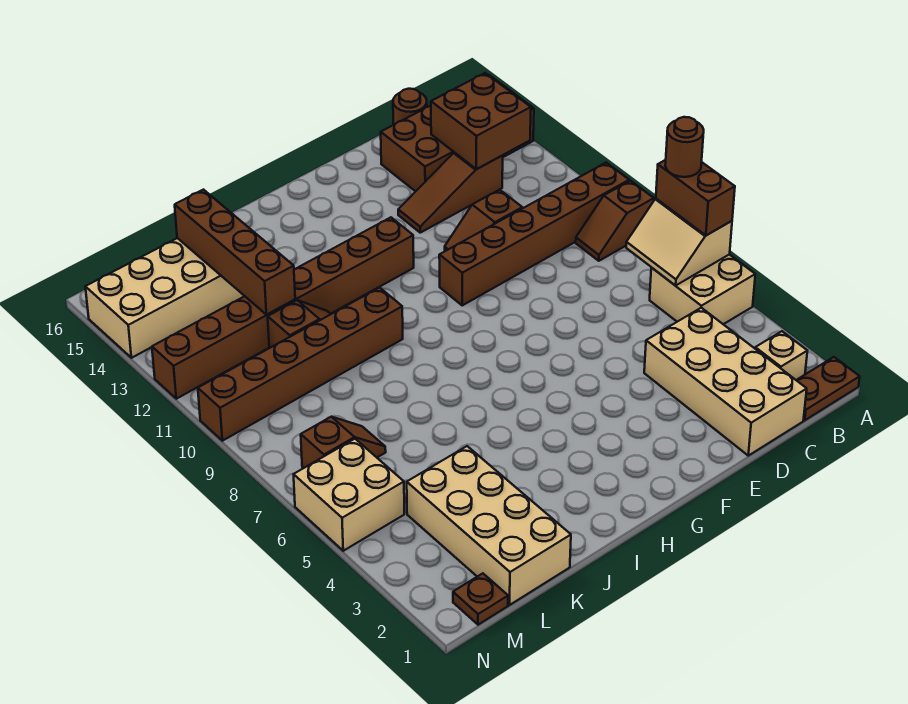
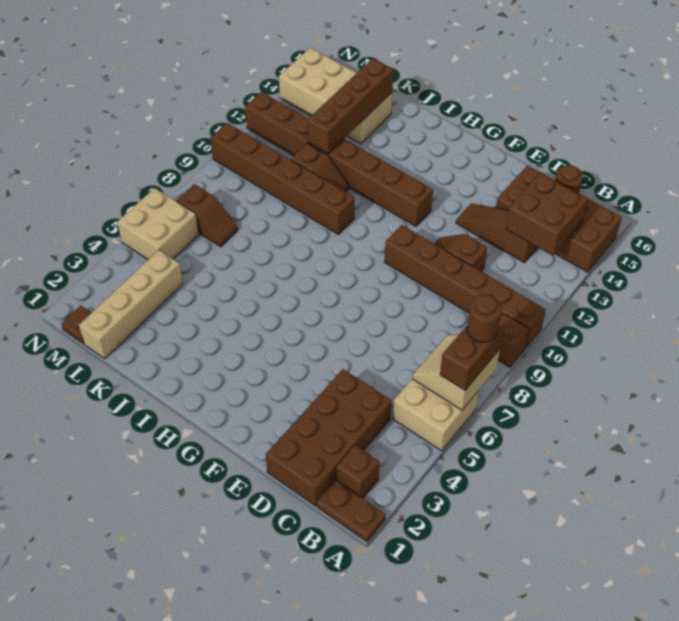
tan 1x1 brick [755,331,807,380] -> brown 1x1 brick [336,445,380,498]
tan 2x4 brick [644,308,807,456] -> brown 2x4 brick [266,369,392,506]
tan 2x4 brick [407,446,571,605] -> tan 1x4 brick [79,250,183,359]

